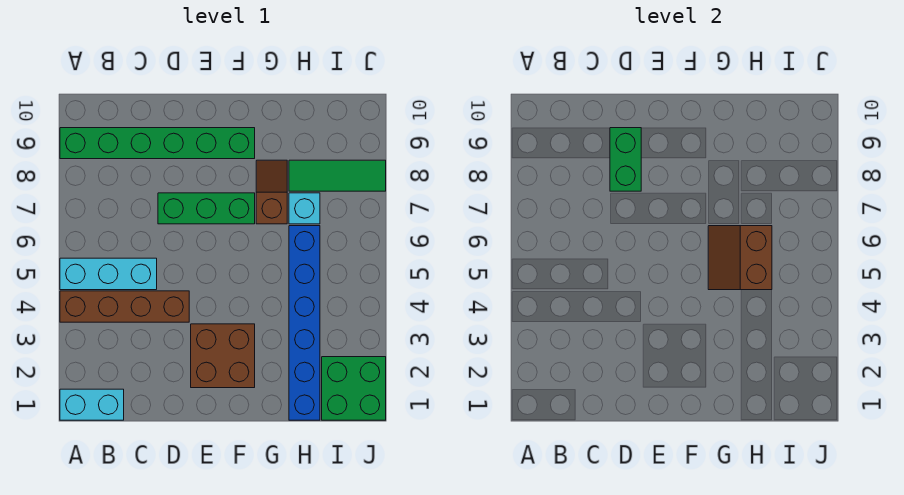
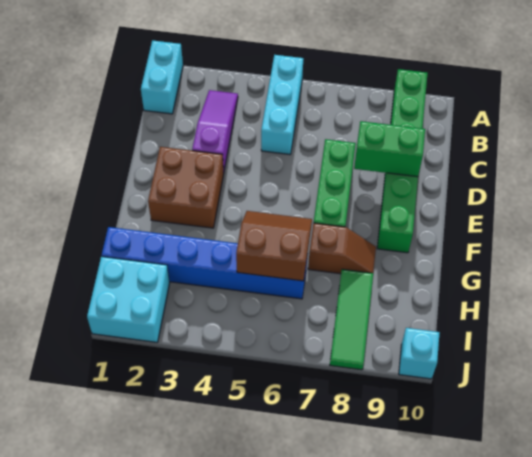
brown 1x4 brick [60,291,189,322] -> none
none -> purple 1x3 slope [192,90,238,173]
cyan 1x1 brick [289,193,320,224] -> cyan 1x1 brick moved to [399,328,440,379]
green 2x2 brick [322,357,386,420] -> cyan 2x2 brick [87,257,170,342]

